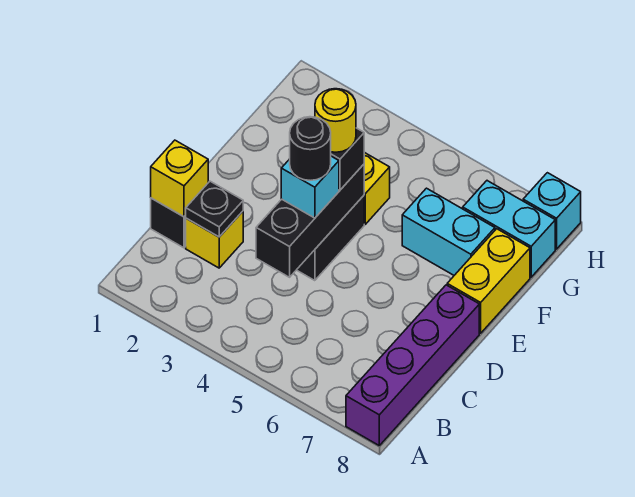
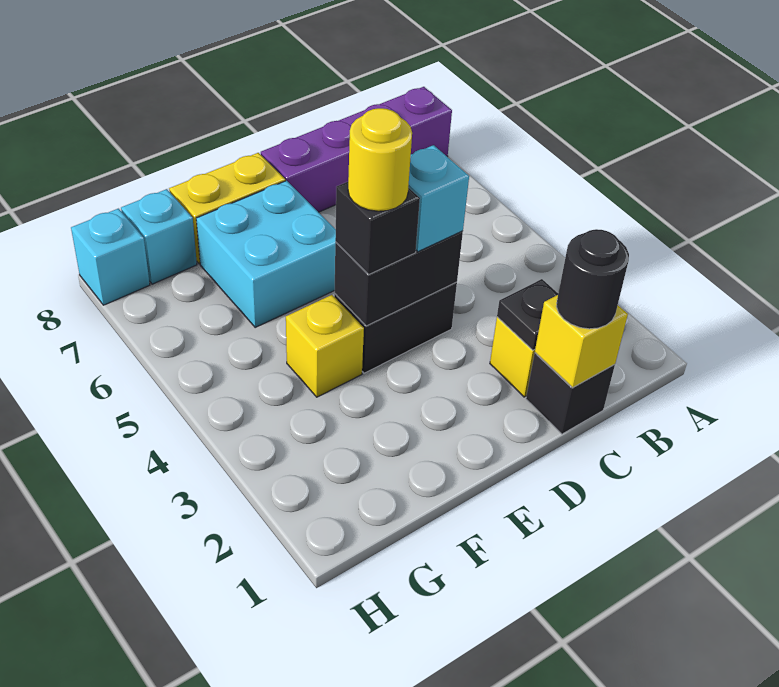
black 1x3 brick [256,164,364,277] -> black 1x2 brick [335,231,463,326]
black 1x1 round brick [290,117,331,180] -> black 1x1 round brick moved to [556,229,629,329]
cyan 1x2 brick [402,188,495,275] -> cyan 2x2 brick [196,181,336,327]
cyan 1x2 brick [463,181,555,277] -> cyan 1x1 brick [121,189,197,284]

